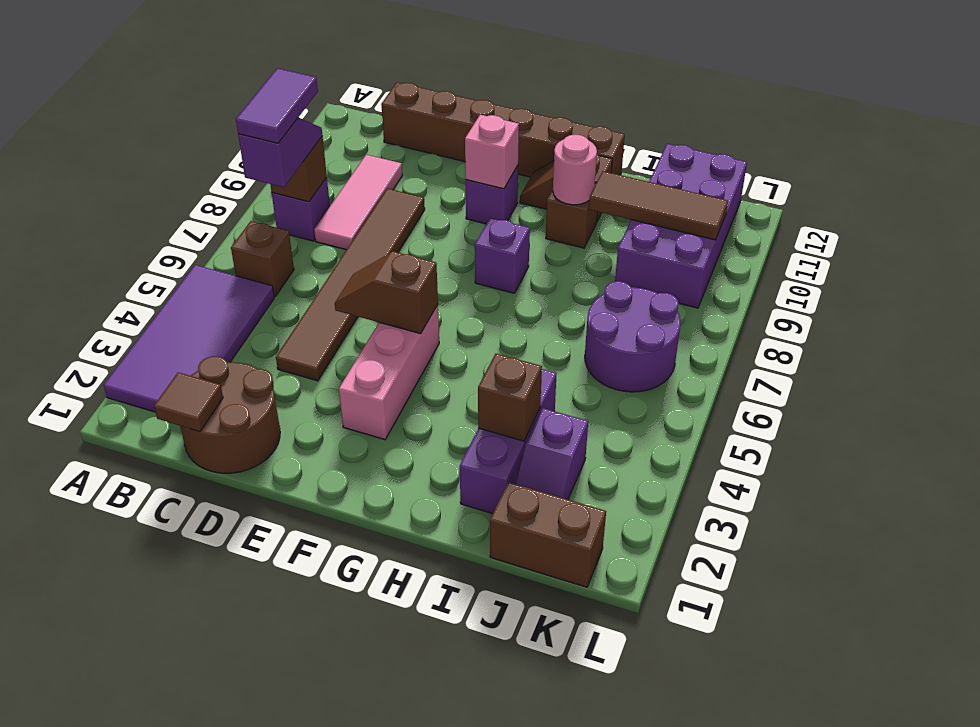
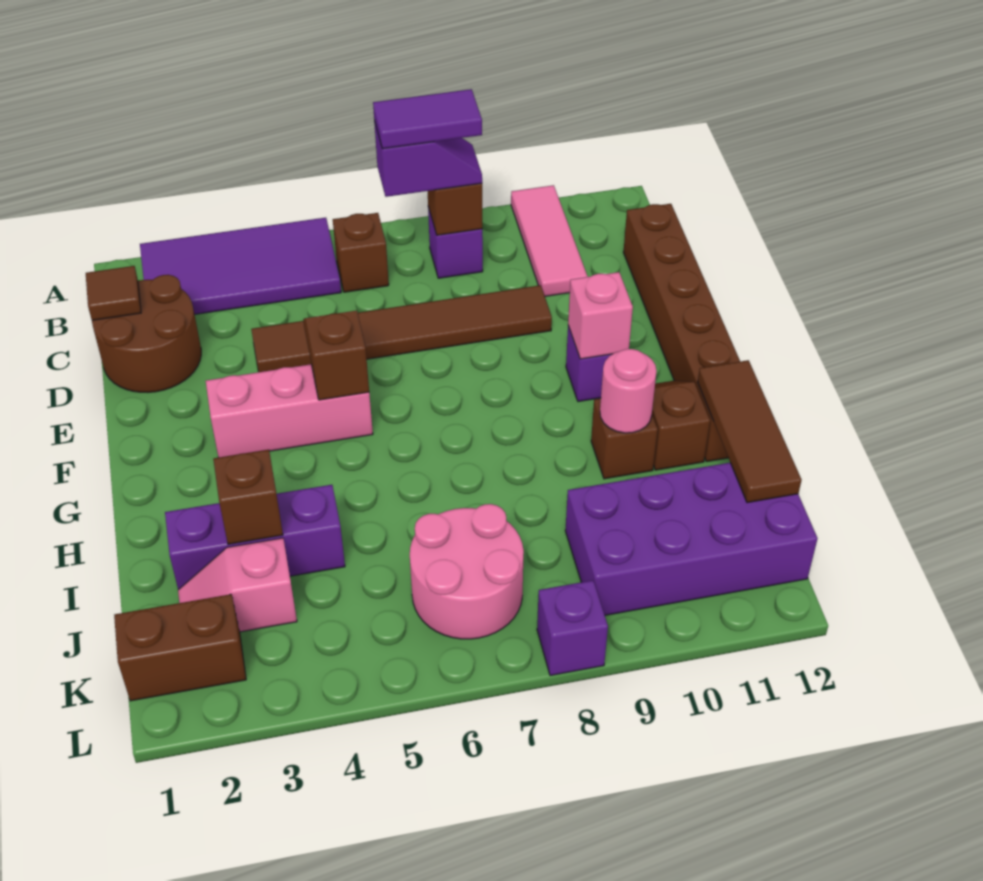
pink 1x3 tile [314,155,402,250] -> pink 1x3 tile turned to [511,185,588,296]
purple 1x1 brick [475,218,530,293] -> purple 1x1 brick moved to [537,580,608,676]
brown 1x3 tile [589,171,728,240] -> brown 1x3 tile moved to [698,360,802,503]
brown 1x2 brick [490,482,606,587] -> brown 1x2 brick turned to [114,594,246,701]
purple 1x2 slope [516,408,588,500] -> pink 1x2 slope [178,538,297,632]
purple 2x2 round brick [585,281,680,392] -> pink 2x2 round brick [410,504,524,639]

